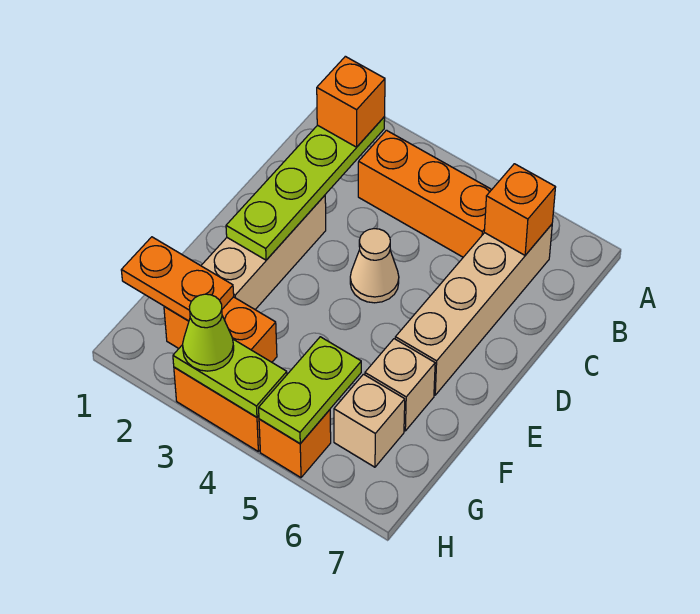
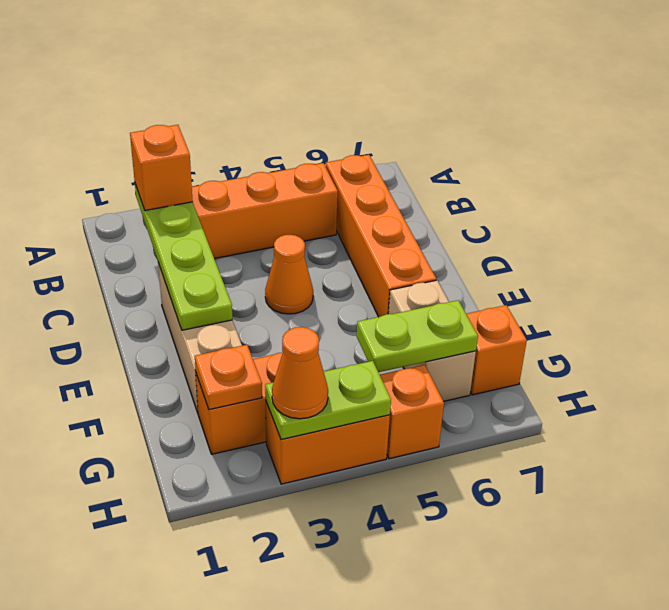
tan 1x4 brick [395,224,552,395] -> orange 1x4 brick [326,155,436,317]
orange 1x1 brick [484,164,556,255] -> orange 1x1 brick moved to [466,305,527,395]
tan 1x1 cone [350,229,399,303] -> orange 1x1 cone [265,235,313,314]
orange 1x2 plate [121,237,234,321] -> orange 1x1 plate [195,345,262,410]
lime 1x2 plate [259,337,361,443] -> lime 1x2 plate turned to [357,300,478,372]
lime 1x1 cone [183,294,234,371] -> orange 1x1 cone [272,327,328,419]

